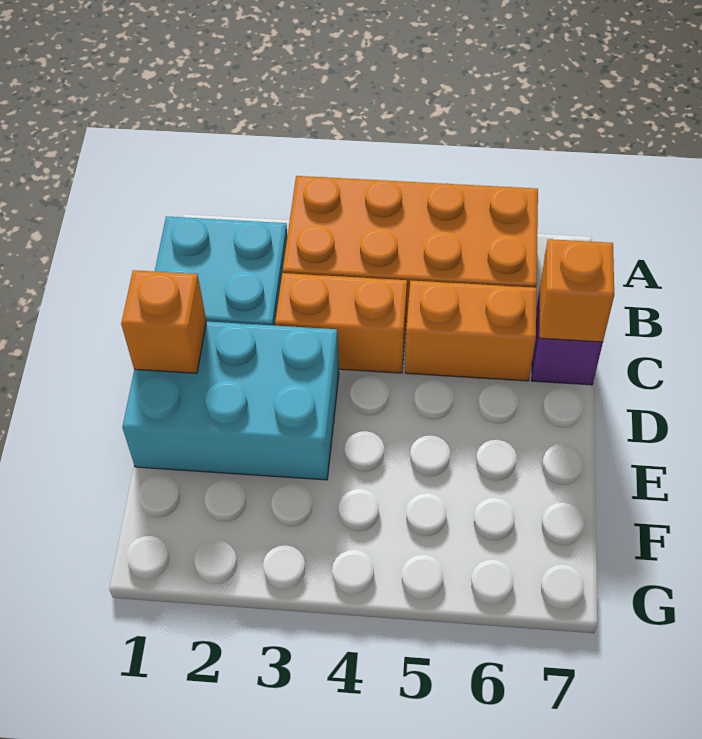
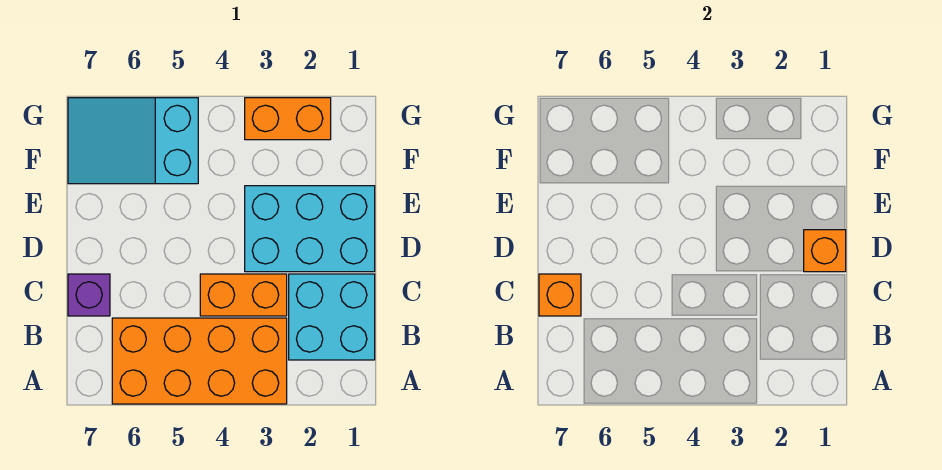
orange 1x2 brick [405,280,537,381] -> orange 1x2 brick moved to [245,98,331,140]
none -> cyan 2x3 slope [68,98,198,184]

